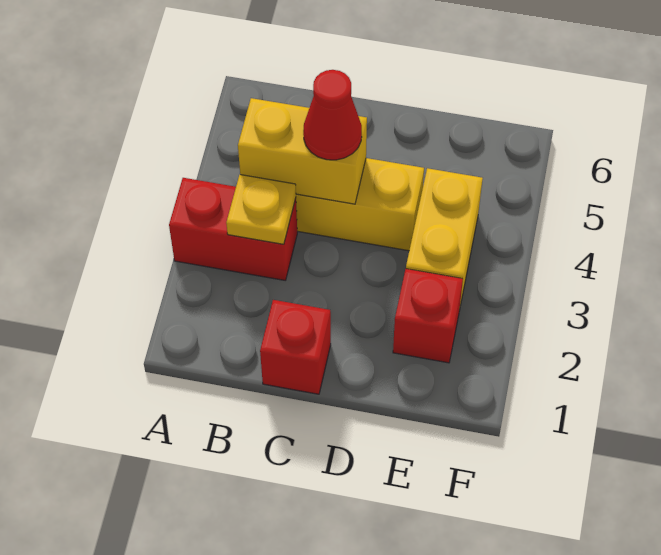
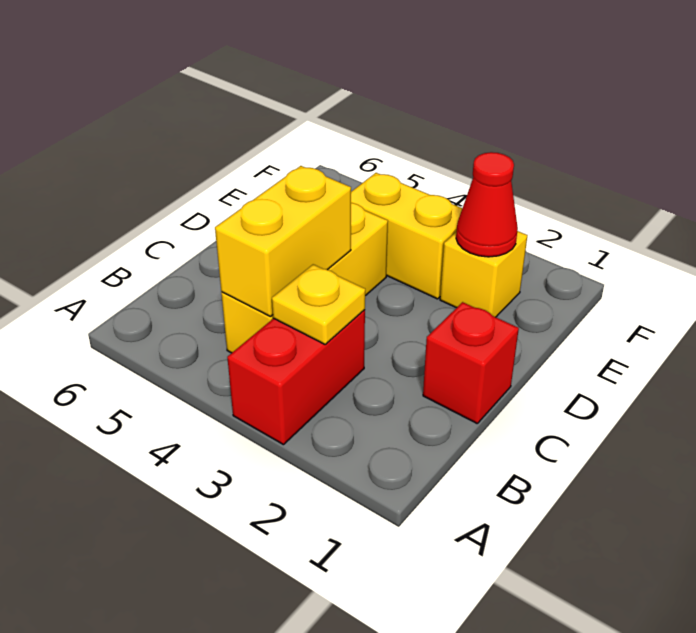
red 1x1 cone [303,70,362,160] -> red 1x1 cone moved to [456,152,518,257]
red 1x1 brick [393,269,463,363] -> yellow 1x1 brick [440,231,527,317]

